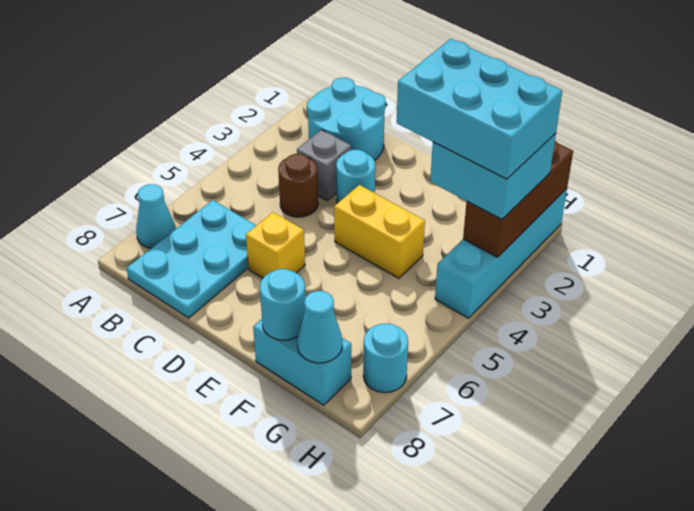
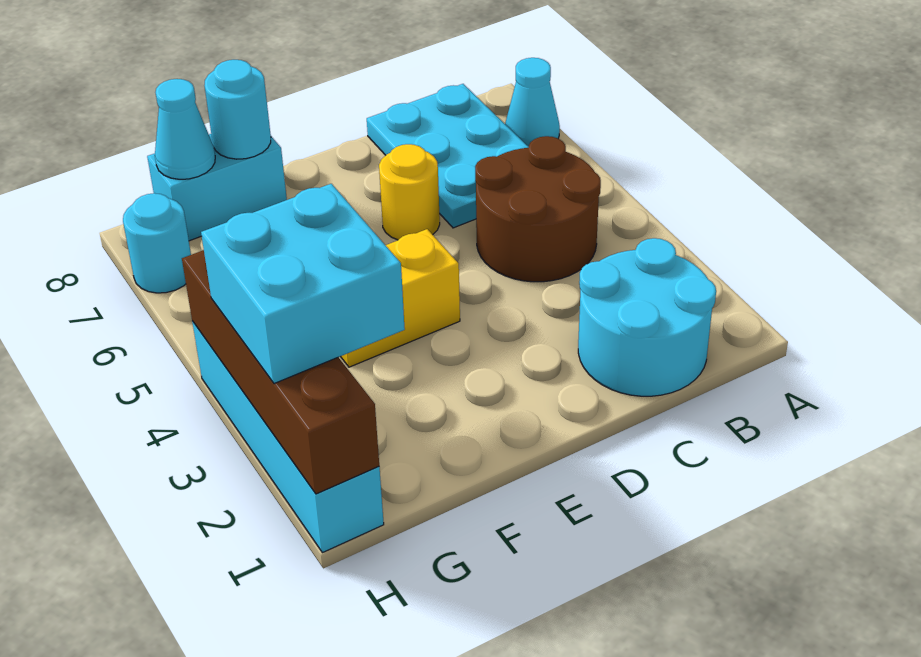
grey 1x1 brick [297,130,351,200] -> none
brown 1x1 round brick [278,154,318,217] -> brown 2x2 round brick [475,136,601,282]
cyan 1x1 round brick [336,150,375,203] -> none
yellow 1x1 brick [246,212,305,278] -> yellow 1x1 round brick [379,144,440,240]
cyan 2x3 brick [397,39,562,179] -> none
brown 1x3 brick [463,141,573,257] -> brown 1x4 brick [182,250,379,494]

